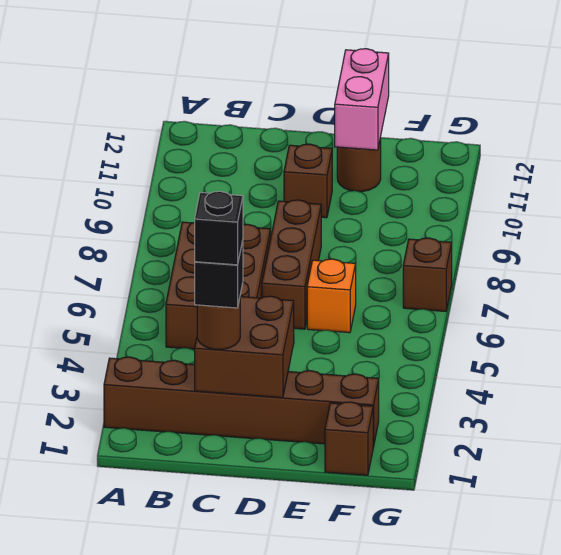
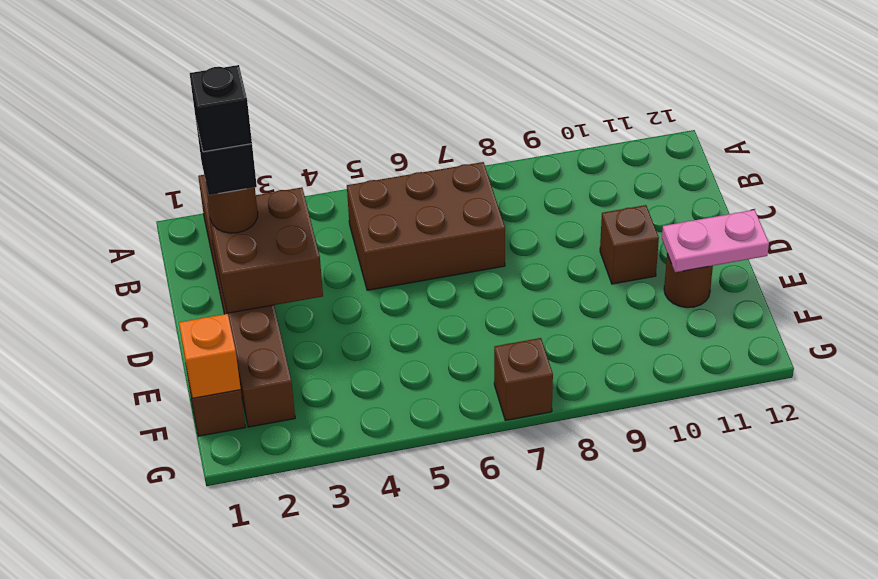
brown 1x3 brick [262,200,321,329] -> none
orange 1x1 brick [307,259,356,333] -> orange 1x1 brick moved to [179,314,241,398]
pink 1x2 brick [335,49,389,150] -> pink 1x2 plate [662,210,769,272]

